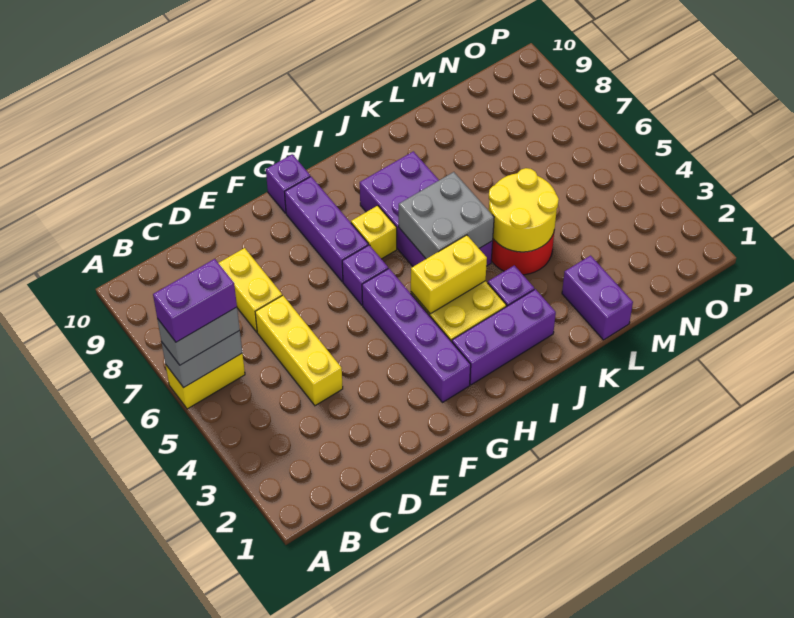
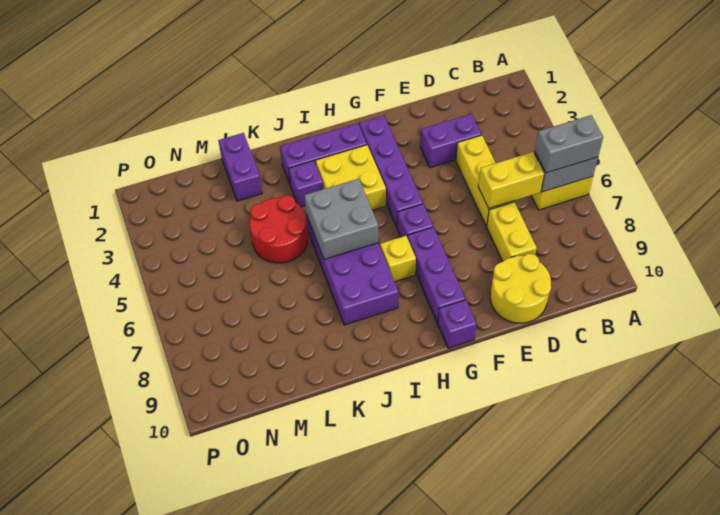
purple 1x2 brick [153,259,237,342] -> purple 1x2 brick moved to [420,114,482,168]
yellow 1x2 brick [411,235,487,314] -> yellow 1x2 brick moved to [478,152,544,208]
yellow 2x2 round brick [489,168,559,252] -> yellow 2x2 round brick moved to [490,254,551,323]

